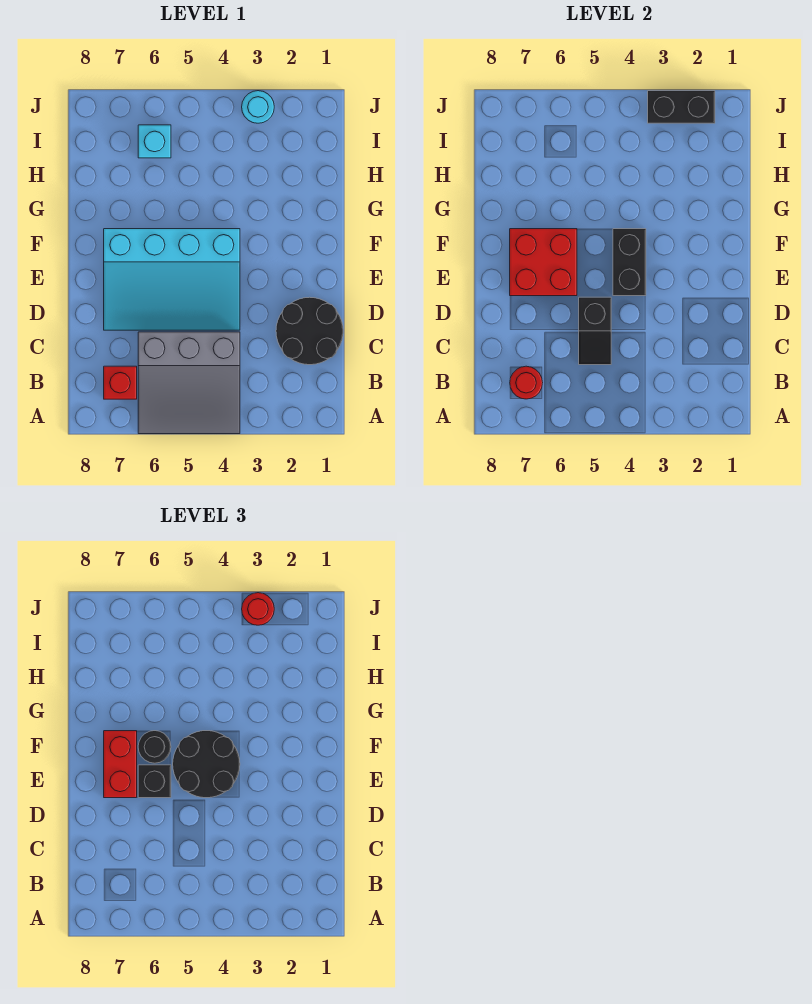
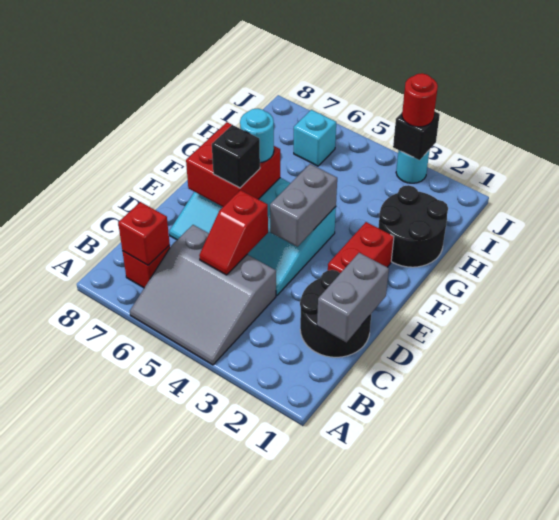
red 1x1 round brick [510,366,543,399] -> red 1x1 brick [118,202,170,265]
none -> grey 1x2 brick [317,253,389,342]
black 1x2 slope [579,297,611,365] -> red 1x2 slope [199,190,268,275]
black 1x2 brick [613,229,646,296] -> grey 1x2 brick [270,164,337,247]
black 2x2 round brick [173,731,240,798] -> black 2x2 round brick moved to [378,185,448,267]
red 1x2 brick [104,731,137,798] -> red 1x2 brick moved to [328,222,394,273]
black 1x1 round brick [138,731,171,763] -> cyan 1x1 round brick [240,108,274,163]
black 1x2 brick [648,91,715,123] -> black 1x1 brick [393,112,440,160]

